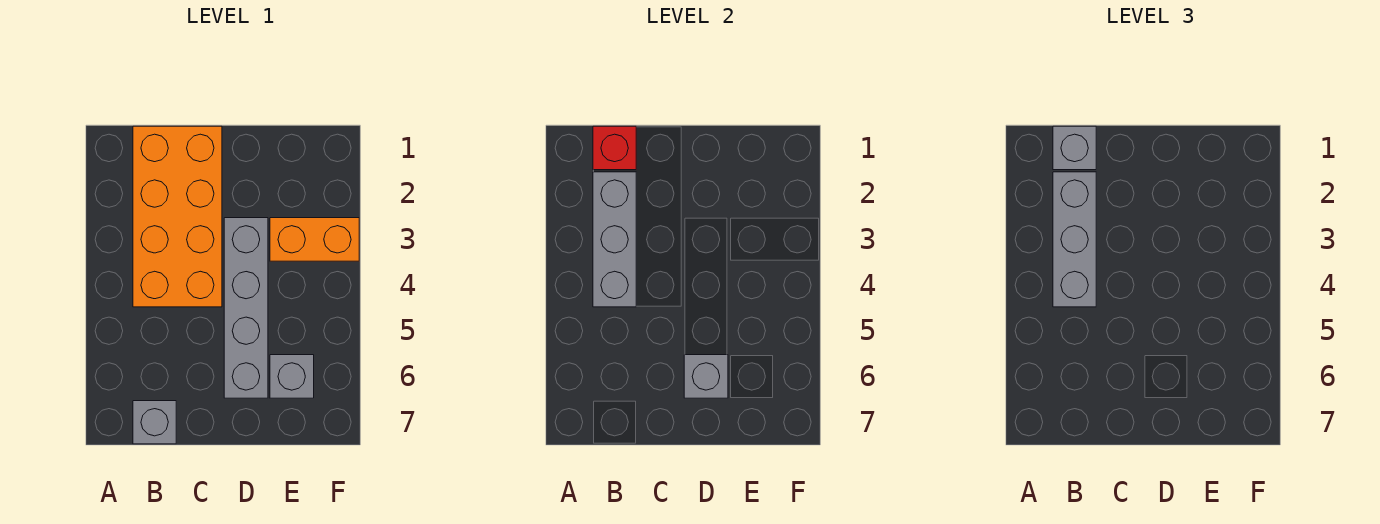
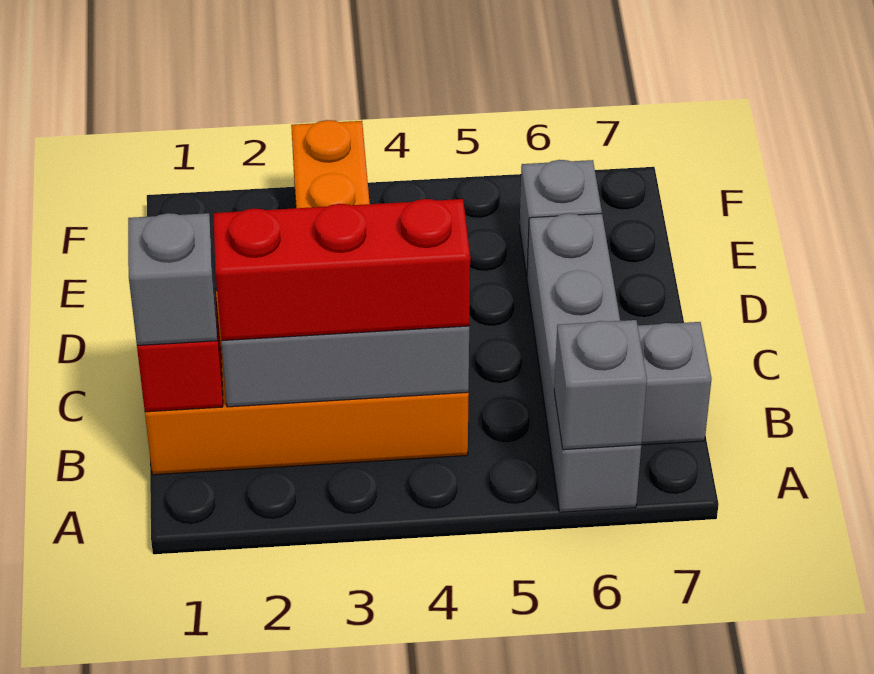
grey 1x3 brick [1053,172,1096,307] -> red 1x3 brick [213,199,470,341]
grey 1x4 brick [224,218,268,398] -> grey 1x4 brick turned to [527,214,641,512]
grey 1x1 brick [684,355,728,398] -> grey 1x1 brick moved to [554,320,647,450]

